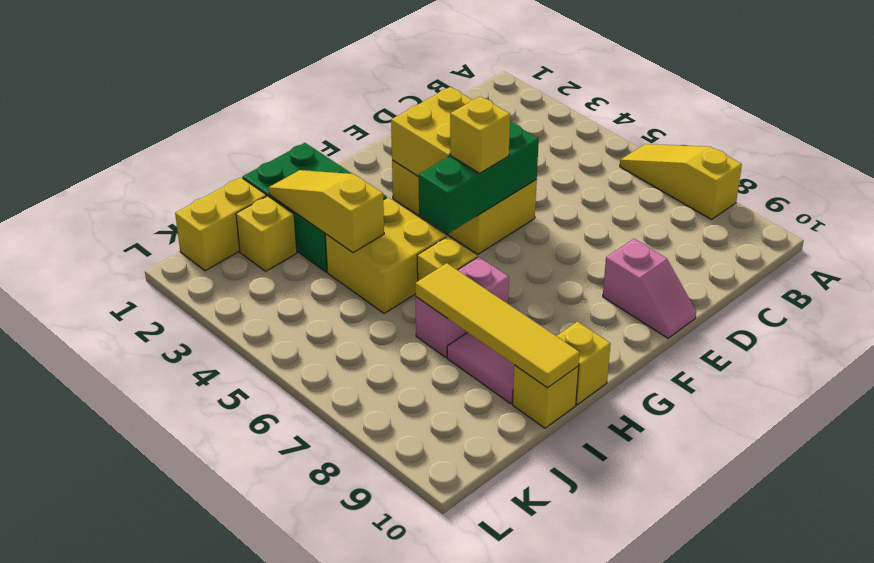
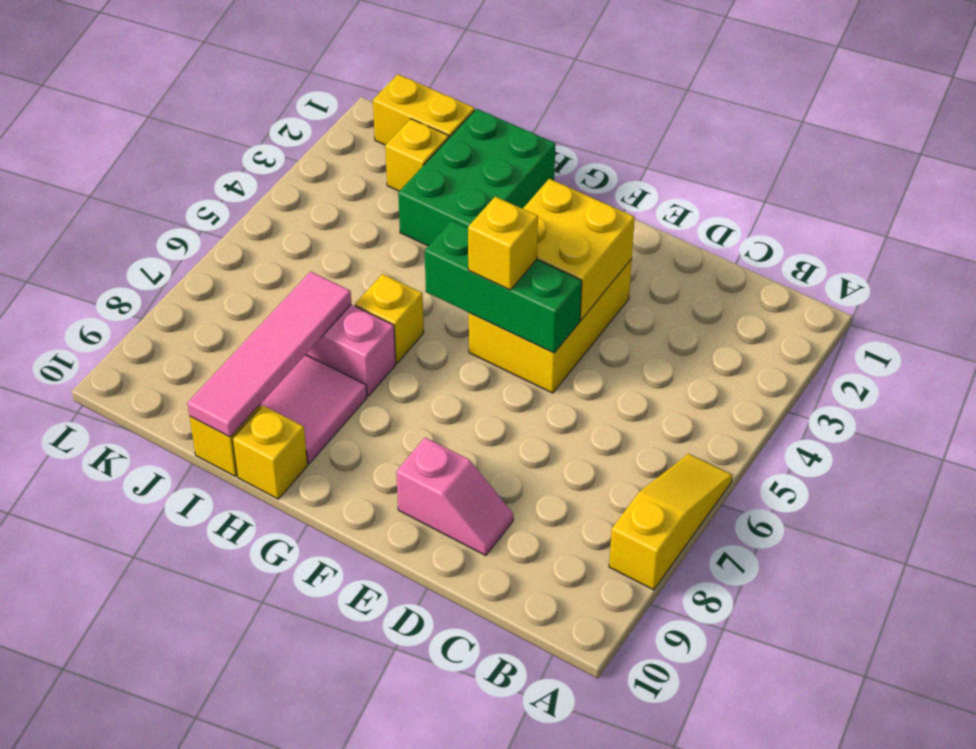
pink 1x2 slope [603,239,696,338] -> pink 1x2 slope turned to [396,438,513,556]
yellow 2x2 brick [325,197,446,313] -> none
yellow 1x3 slope [269,170,384,253] -> none
yellow 1x4 tile [415,263,580,388] -> pink 1x4 tile [187,272,351,437]

